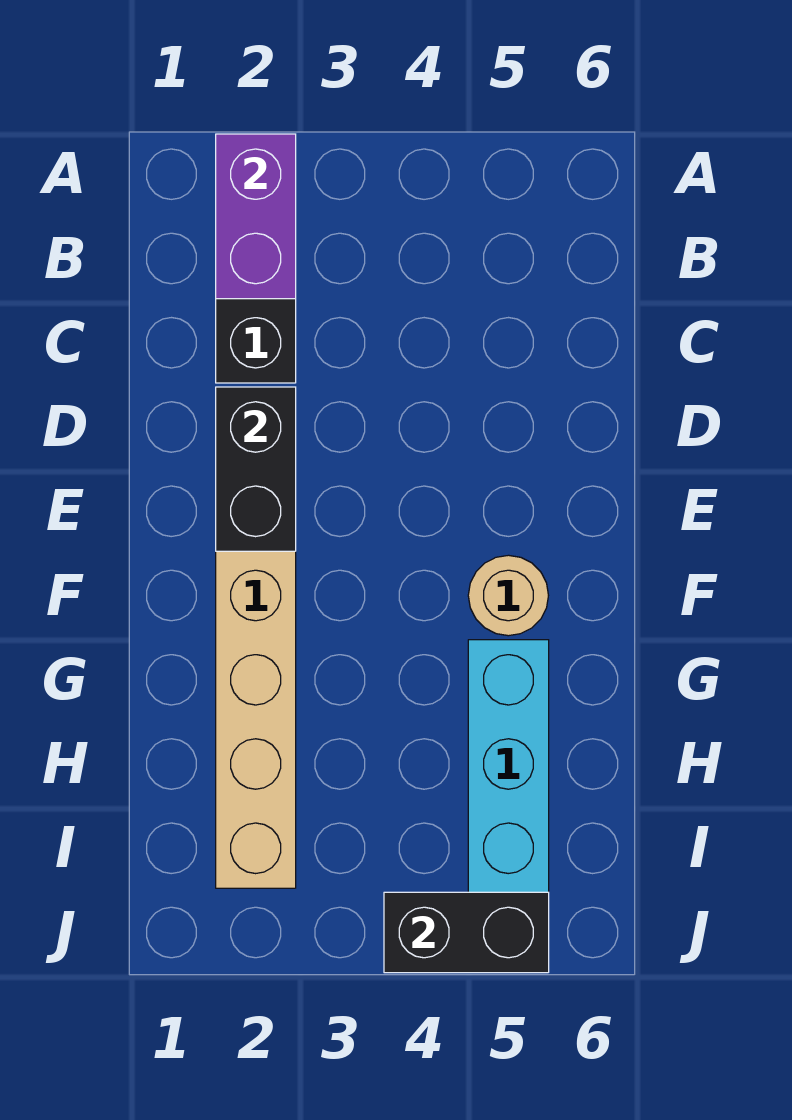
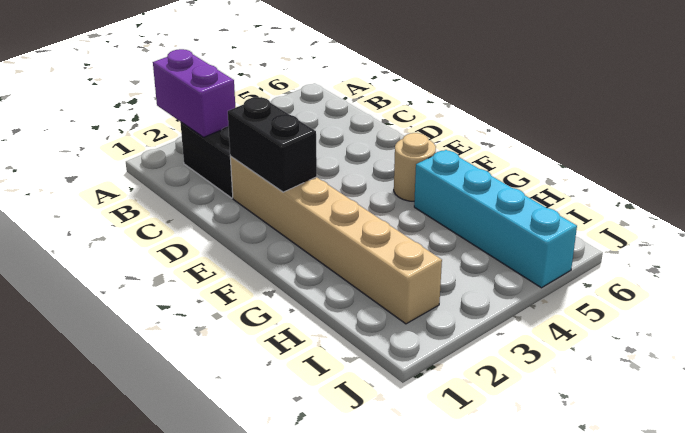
black 1x2 brick [384,892,549,973] -> none

